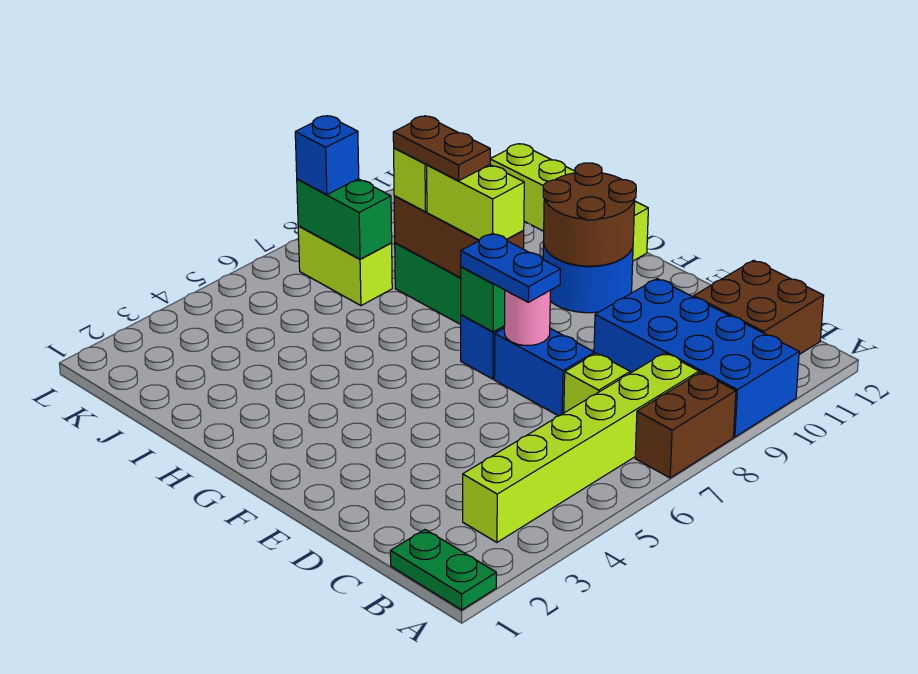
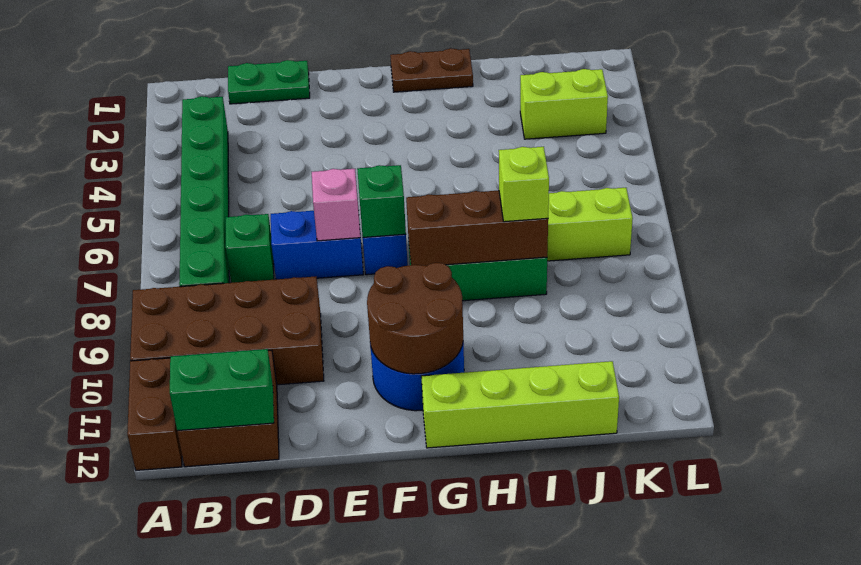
green 1x2 plate [390,530,496,610] -> green 1x2 plate moved to [228,60,310,104]
brown 1x2 brick [635,372,736,478] -> brown 1x2 brick moved to [127,358,182,470]
blue 2x4 brick [594,279,799,437] -> brown 2x4 brick [130,277,324,385]
lime 1x6 brick [463,353,699,542] -> green 1x6 brick [179,96,229,287]
lime 1x1 brick [564,353,630,413] -> green 1x1 brick [226,214,274,283]
pink 1x1 round brick [504,290,550,345] -> pink 1x1 brick [312,169,360,241]
blue 1x2 plate [461,233,561,302] -> none
lime 1x2 brick [427,165,524,240] -> lime 1x2 brick moved to [520,69,608,139]
brown 1x2 plate [393,116,490,181] -> brown 1x2 plate moved to [390,48,473,92]
green 1x2 brick [297,179,392,259] -> green 1x2 brick moved to [170,349,274,431]
blue 1x1 brick [295,116,359,195] -> none

